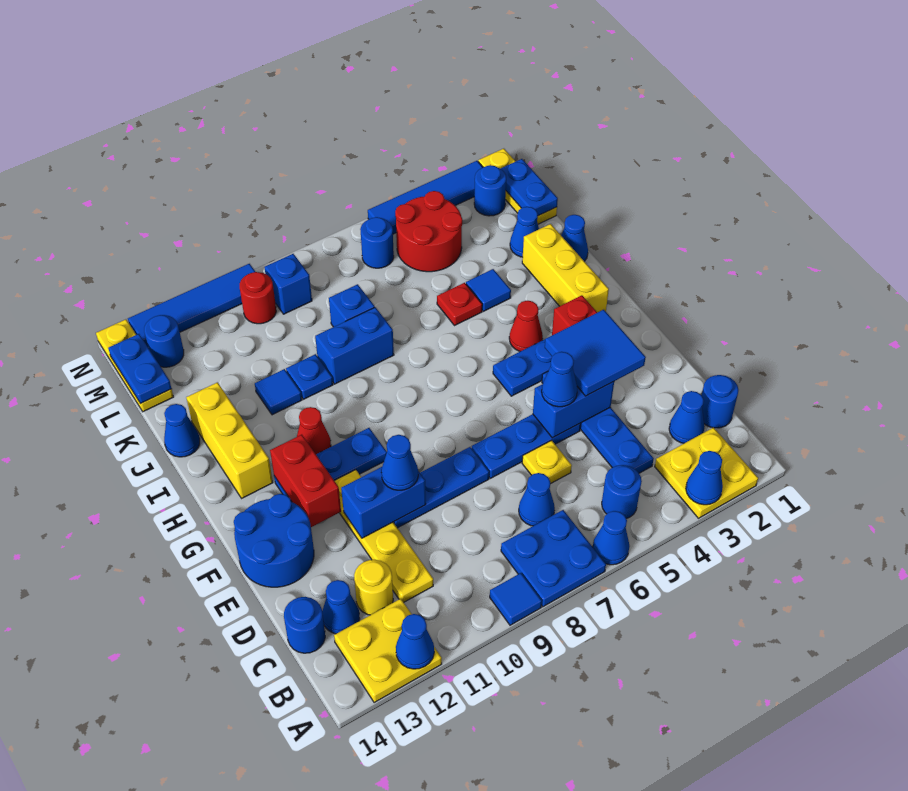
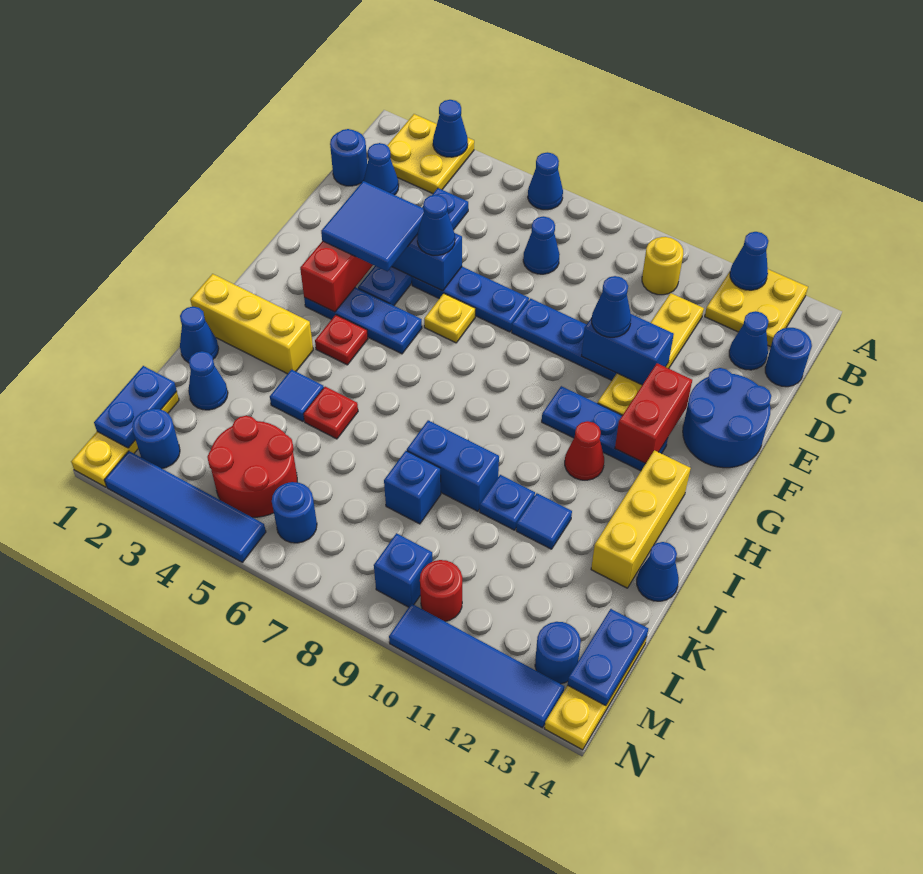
blue 2x2 plate [501,510,606,607] -> none
blue 1x1 tile [490,573,542,625] -> none
blue 1x1 round brick [602,465,642,519] -> none
yellow 1x1 round brick [354,560,393,615] -> yellow 1x1 round brick moved to [642,237,683,295]
yellow 1x1 plate [522,440,572,484] -> yellow 1x1 plate moved to [424,293,475,343]
yellow 1x3 brick [522,224,609,313] -> yellow 1x3 brick turned to [190,274,313,374]
red 1x1 cone [509,301,543,351] -> red 1x1 plate [315,315,368,365]

